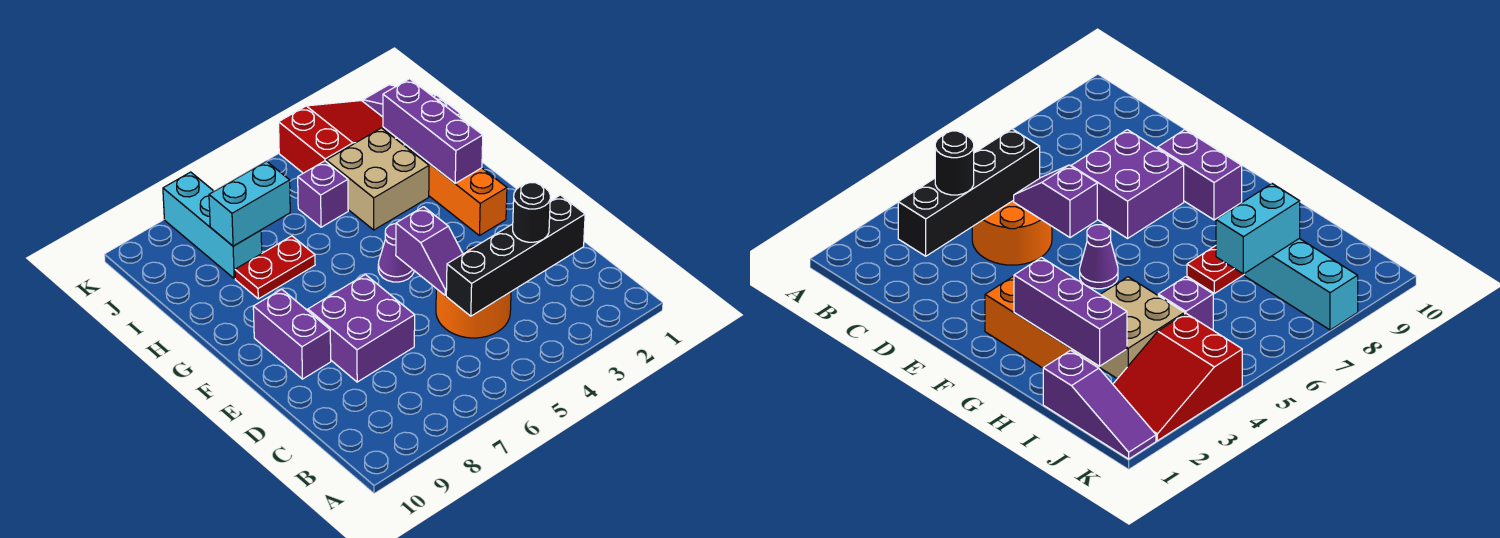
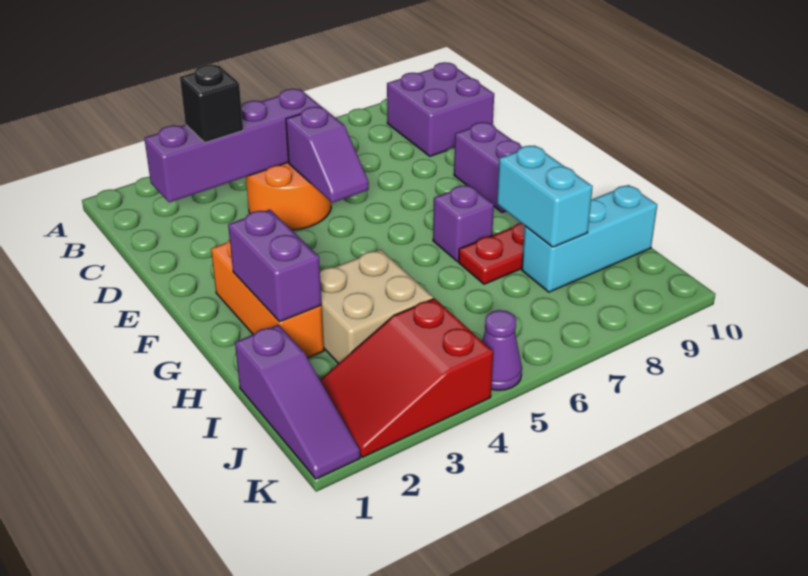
black 1x4 brick [446,195,585,316] -> purple 1x4 brick [144,89,321,203]
black 1x1 round brick [513,183,550,242] -> black 1x1 brick [180,65,243,143]
purple 1x2 slope [396,207,463,295] -> purple 1x2 slope turned to [286,107,369,203]
purple 2x2 brick [308,275,415,382] -> purple 2x2 brick moved to [387,62,494,156]
purple 1x1 cone [378,224,414,282] -> purple 1x1 cone moved to [482,310,522,390]
purple 1x3 brick [383,79,483,183] -> purple 1x2 brick [228,209,322,322]
purple 1x1 brick [298,161,348,227] -> purple 1x1 brick moved to [433,185,494,262]
cyan 1x2 brick [209,161,290,246] -> cyan 1x2 brick turned to [497,145,593,247]
cyan 1x3 brick [163,172,262,278] -> cyan 1x3 brick turned to [522,185,657,292]

